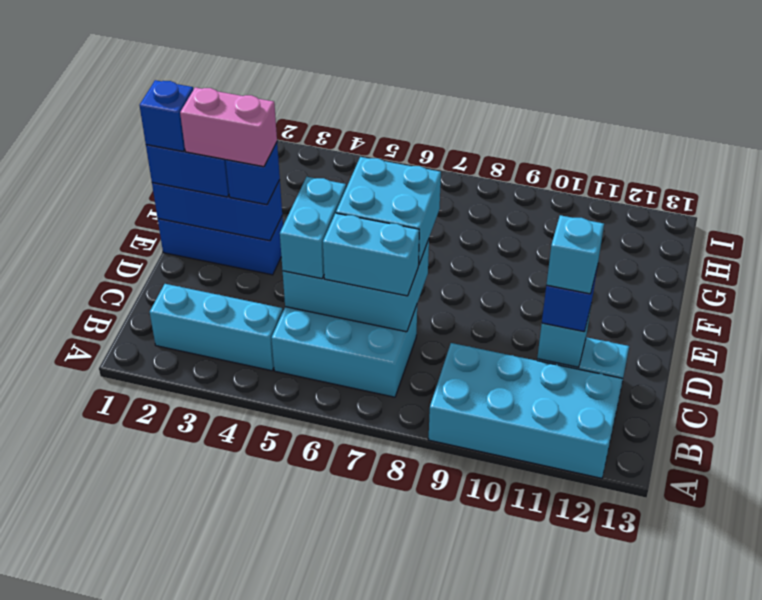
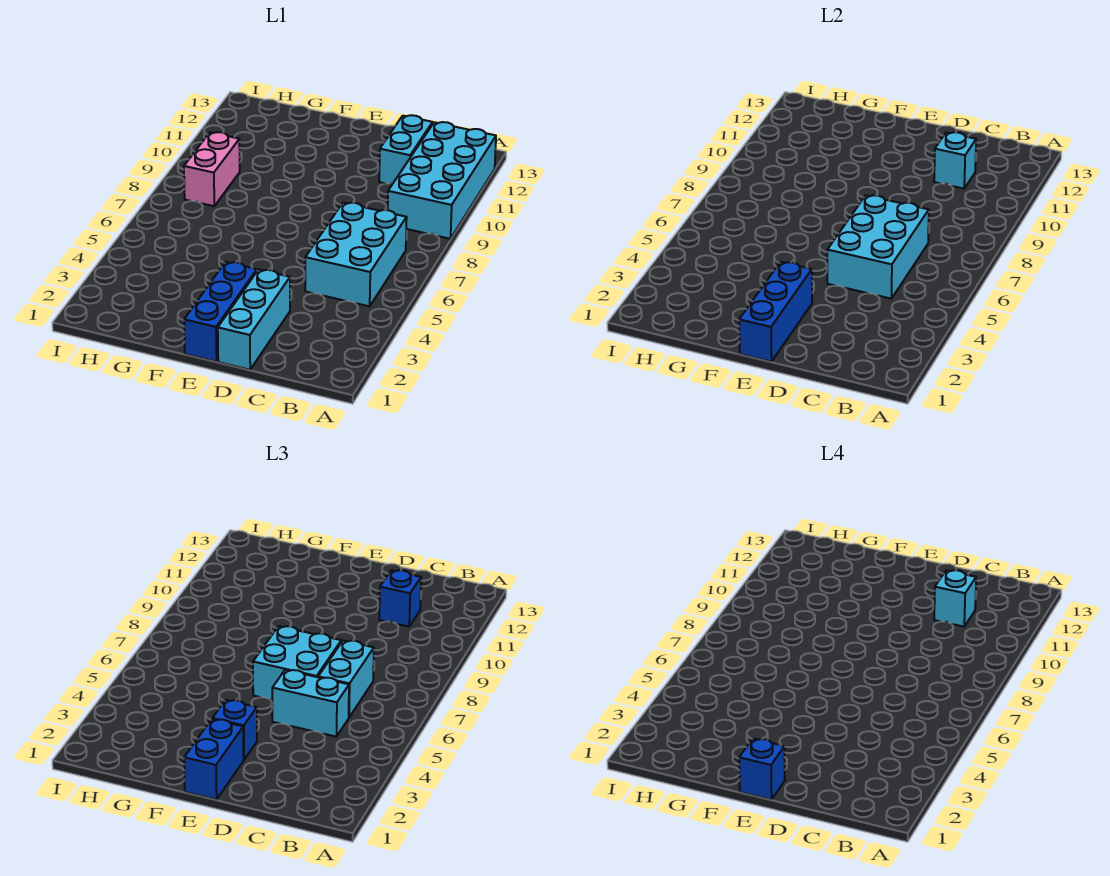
cyan 1x3 brick [150,284,283,371] -> cyan 1x3 brick moved to [218,270,290,370]
pink 1x2 brick [180,87,277,167] -> pink 1x2 brick moved to [184,132,240,206]

